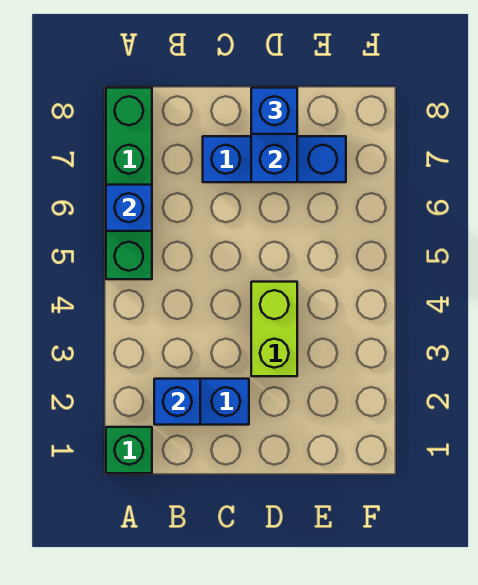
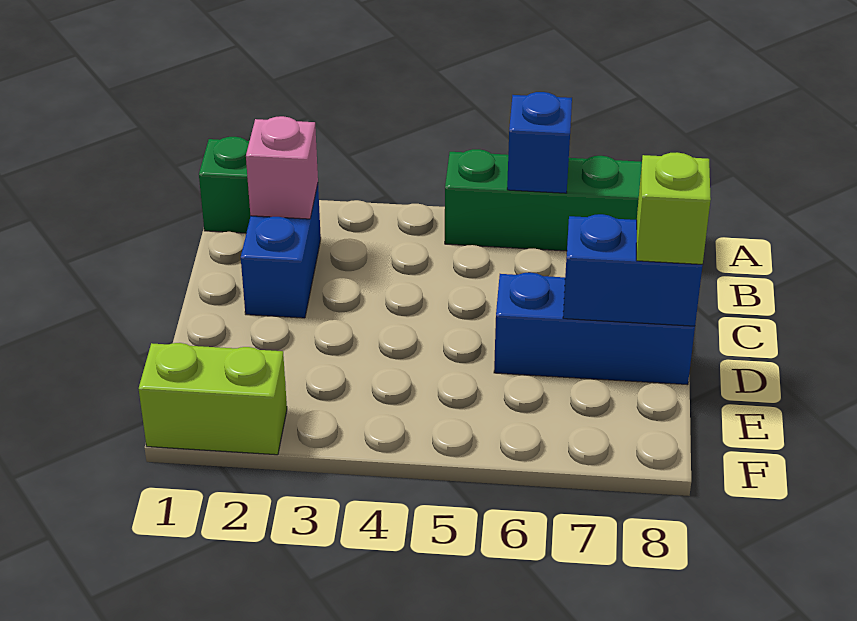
blue 1x1 brick [154,379,200,425] -> pink 1x1 brick [246,116,318,219]
blue 1x3 brick [203,136,346,182] -> blue 1x3 brick turned to [494,273,695,385]
lime 1x2 brick [251,282,297,376] -> lime 1x2 brick moved to [139,343,287,455]
blue 1x1 brick [251,88,297,134] -> lime 1x1 brick [636,152,711,264]

